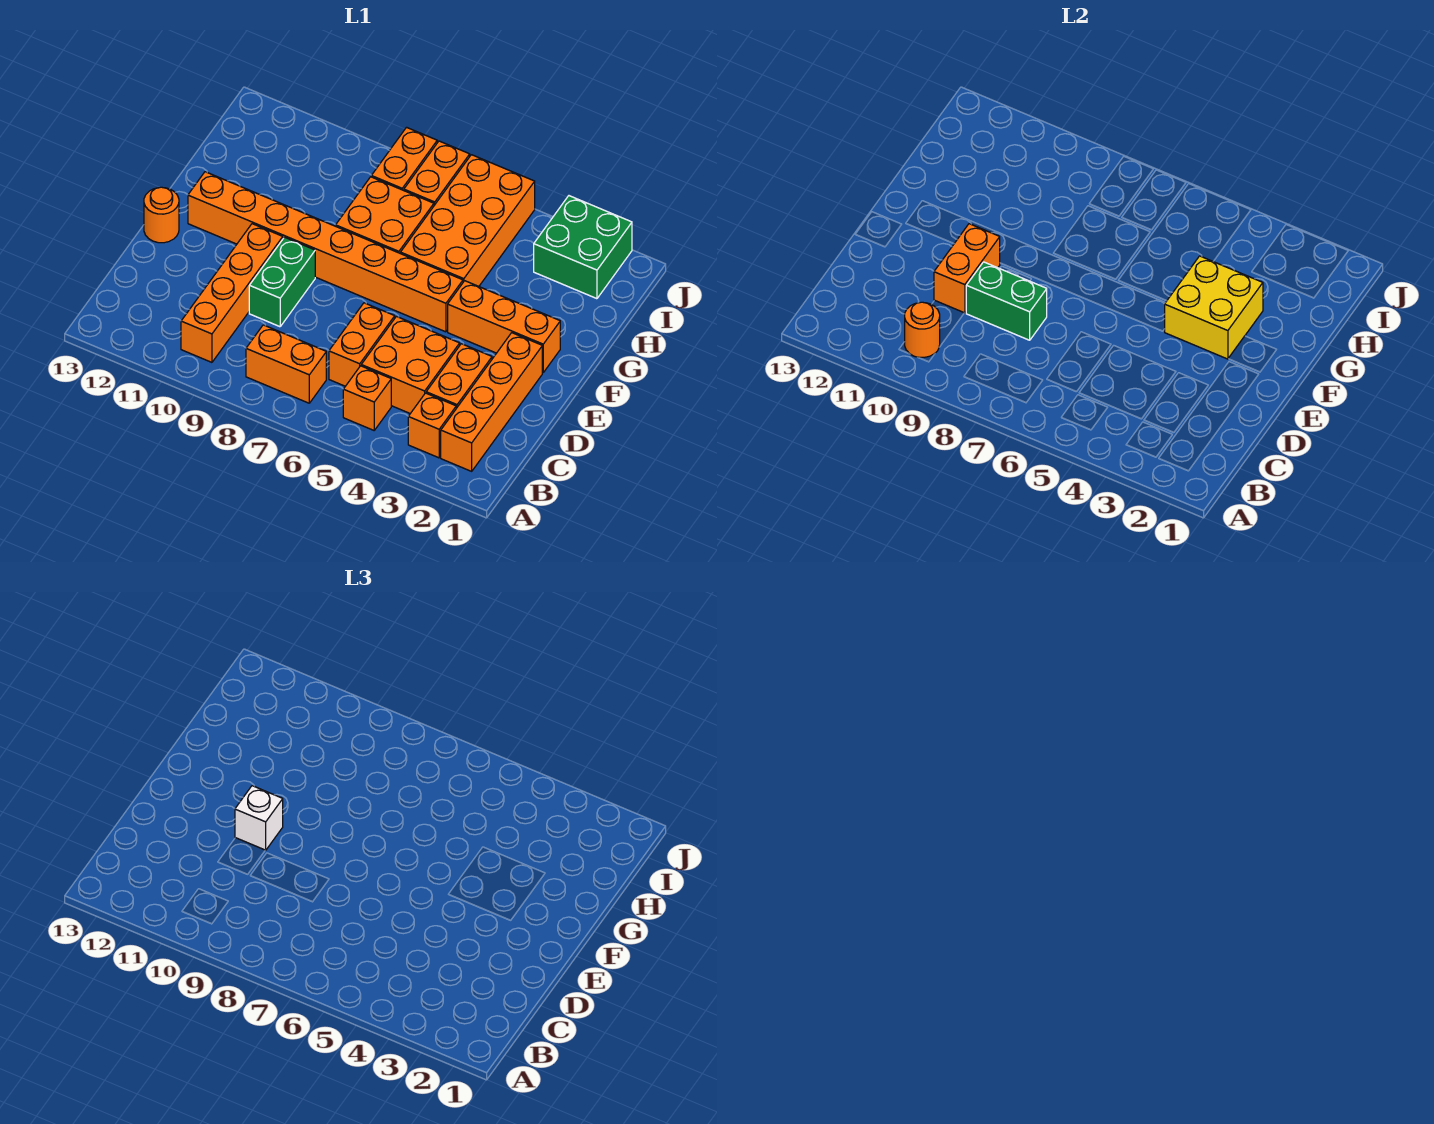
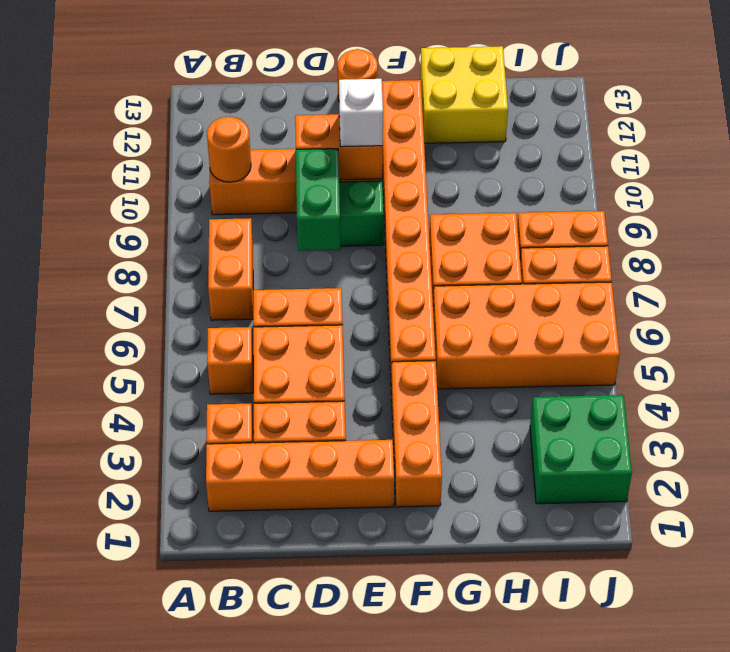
yellow 2x2 brick [1165,256,1263,359] -> yellow 2x2 brick moved to [420,46,508,143]

